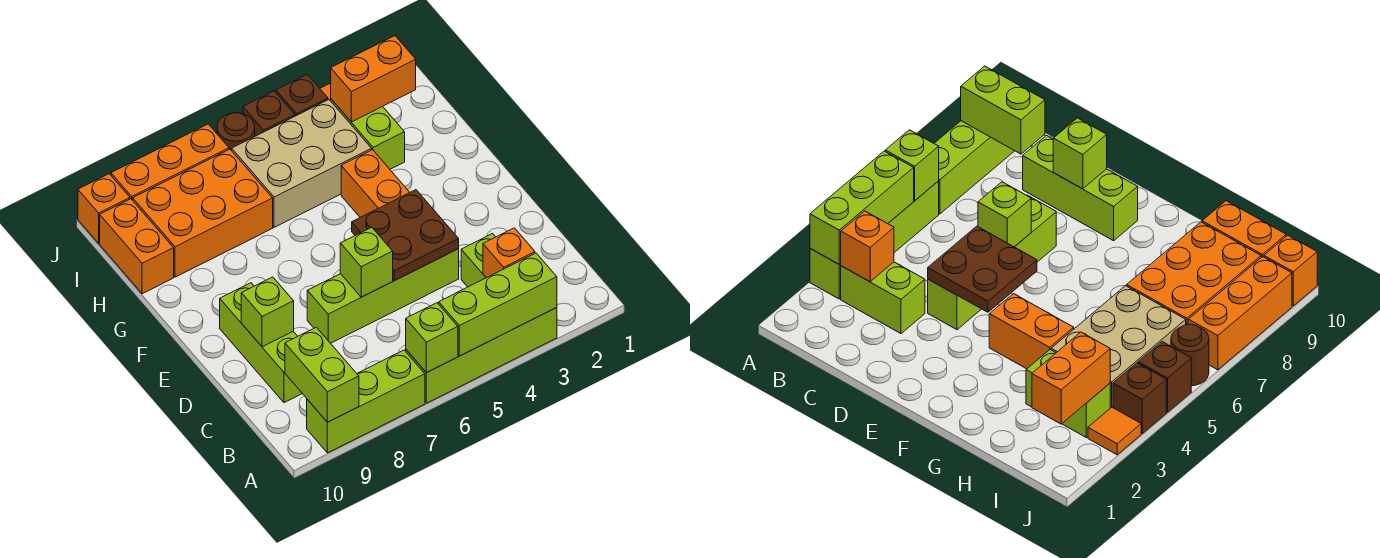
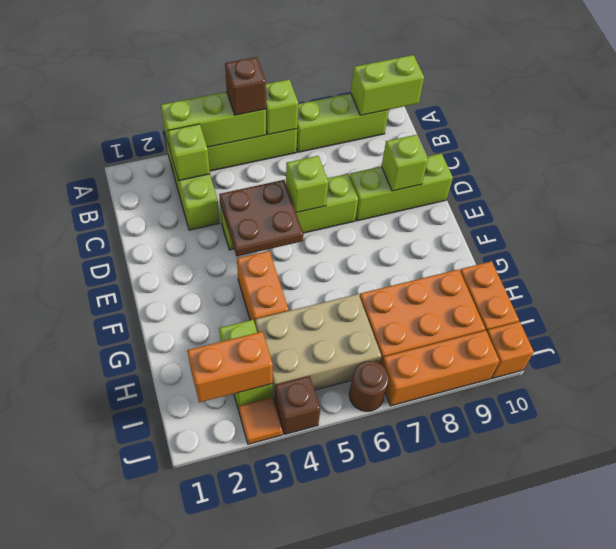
lime 1x2 brick [285,327,359,422] -> lime 1x2 brick turned to [351,55,424,115]
orange 1x1 brick [483,228,535,278] -> lime 1x1 brick [168,124,210,181]
lime 1x3 brick [220,283,302,403] -> lime 1x3 brick turned to [350,153,453,221]
brown 1x1 brick [243,91,295,136] -> brown 1x1 brick moved to [225,57,266,115]

